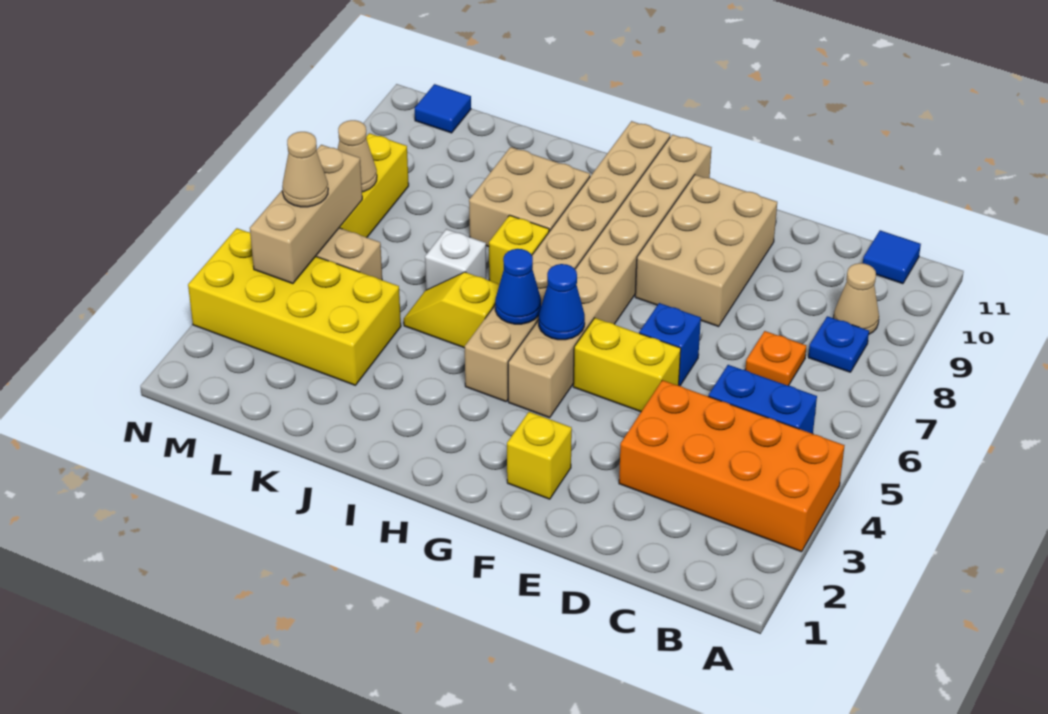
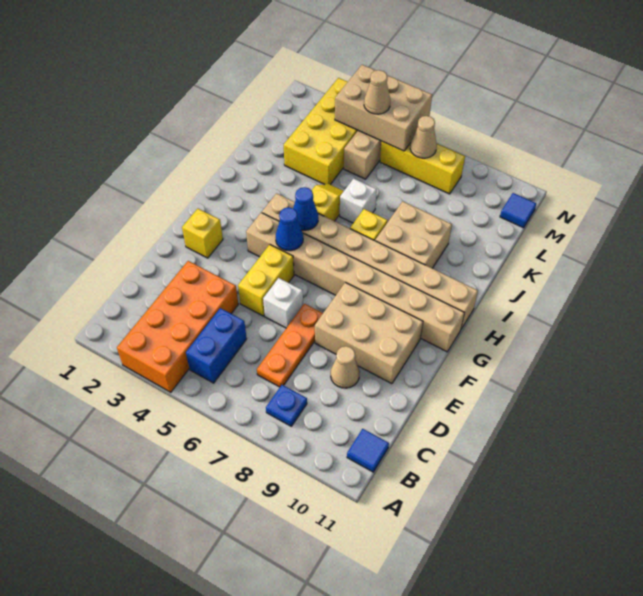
tan 1x1 cone [834,263,879,334] -> tan 1x1 cone moved to [331,346,360,388]
orange 1x1 plate [745,331,806,386] -> orange 1x3 plate [257,304,323,387]
blue 1x1 brick [639,303,701,386] -> white 1x1 brick [263,278,303,328]
tan 1x3 brick [250,145,362,284] -> tan 2x3 brick [335,65,432,151]

